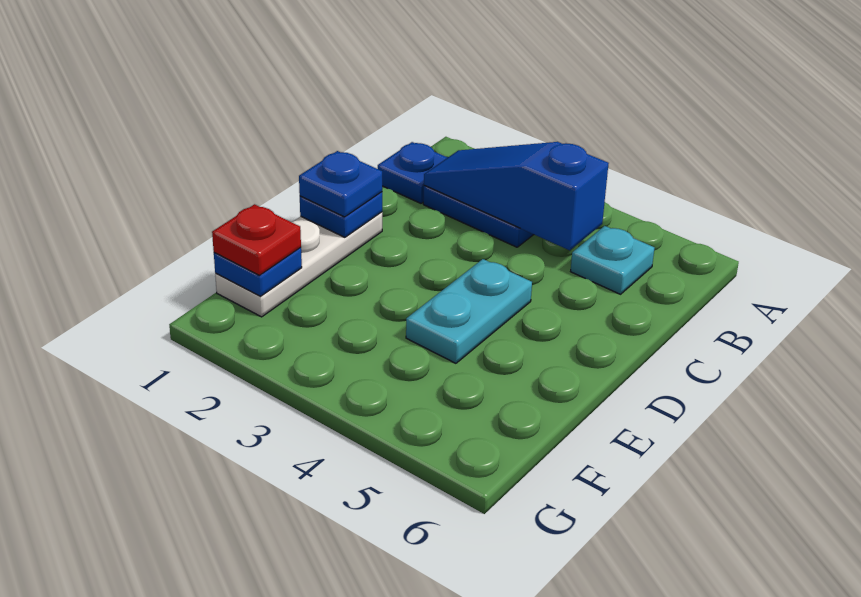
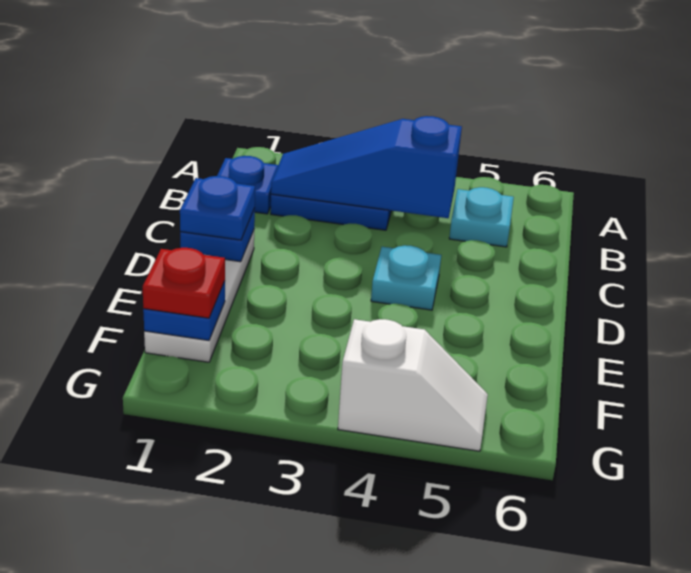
cyan 1x2 plate [406,259,532,363] -> cyan 1x1 plate [371,245,441,310]
none -> white 1x2 slope [338,319,488,451]

